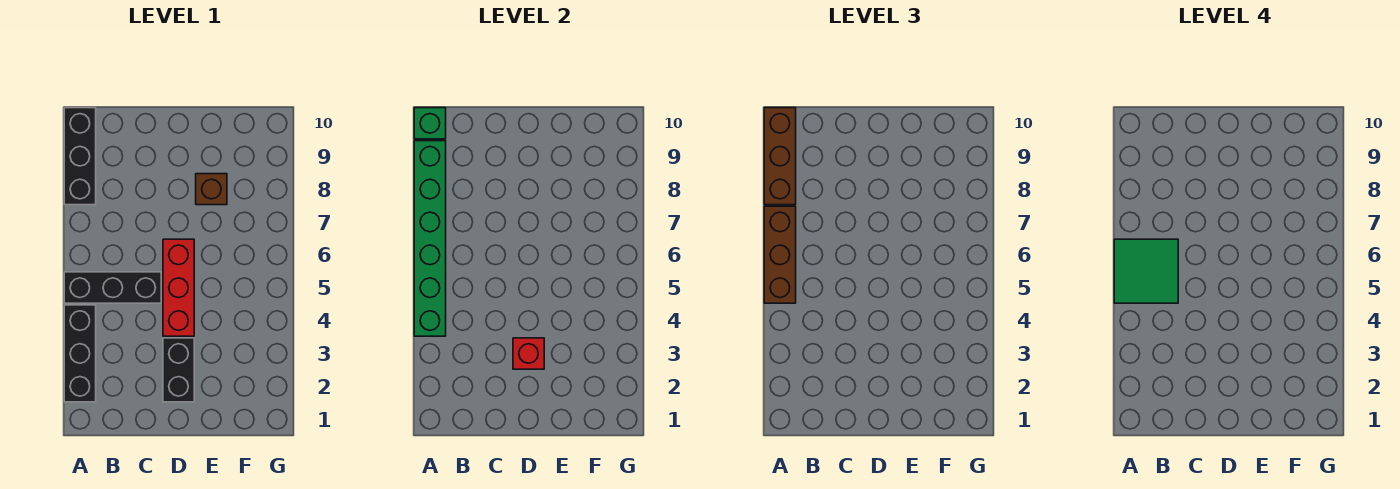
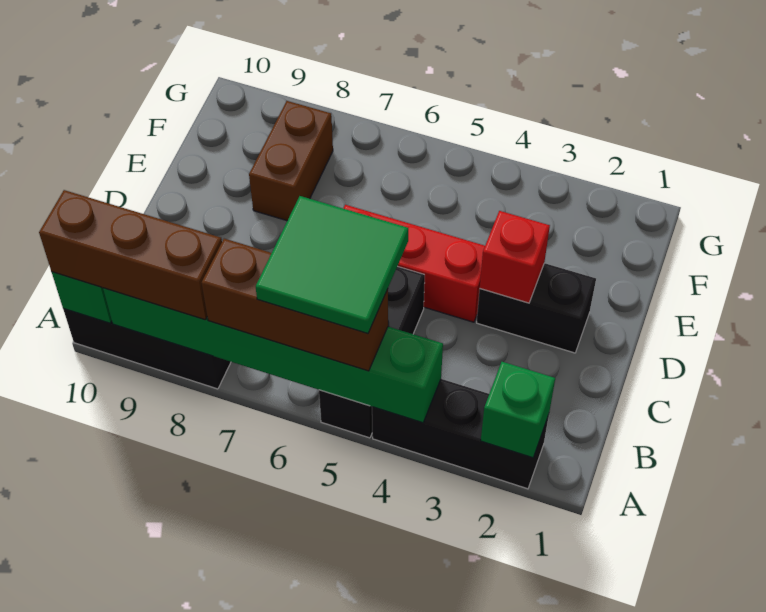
none -> green 1x1 brick [481,362,555,458]
brown 1x1 brick [196,174,227,205] -> brown 1x2 brick [249,101,333,221]

